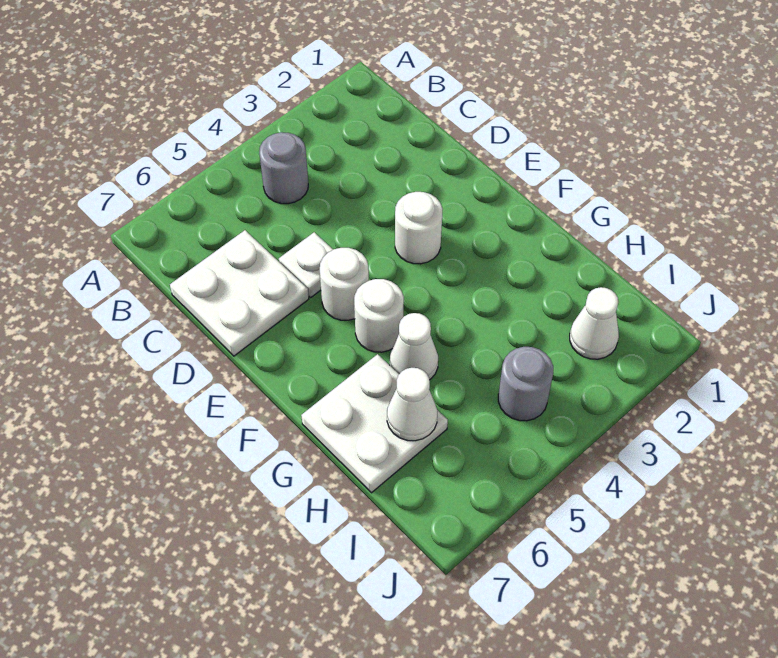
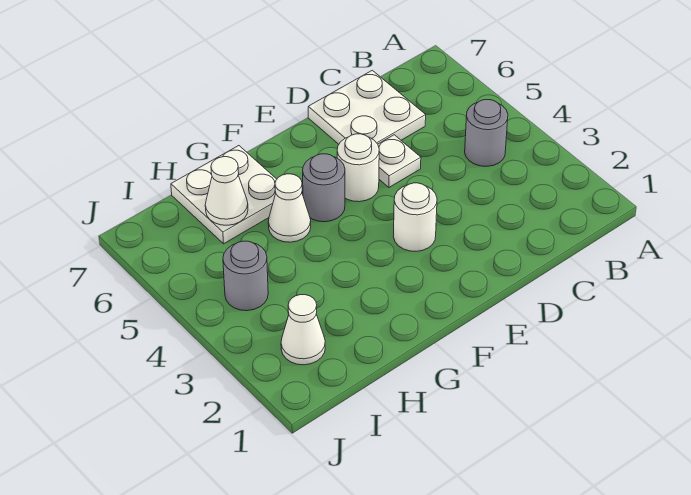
white 1x1 round brick [354,279,404,352] -> grey 1x1 round brick [302,154,345,222]

